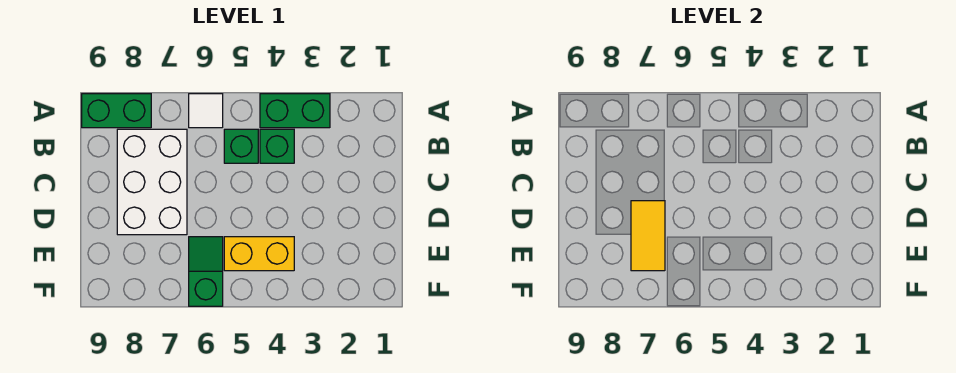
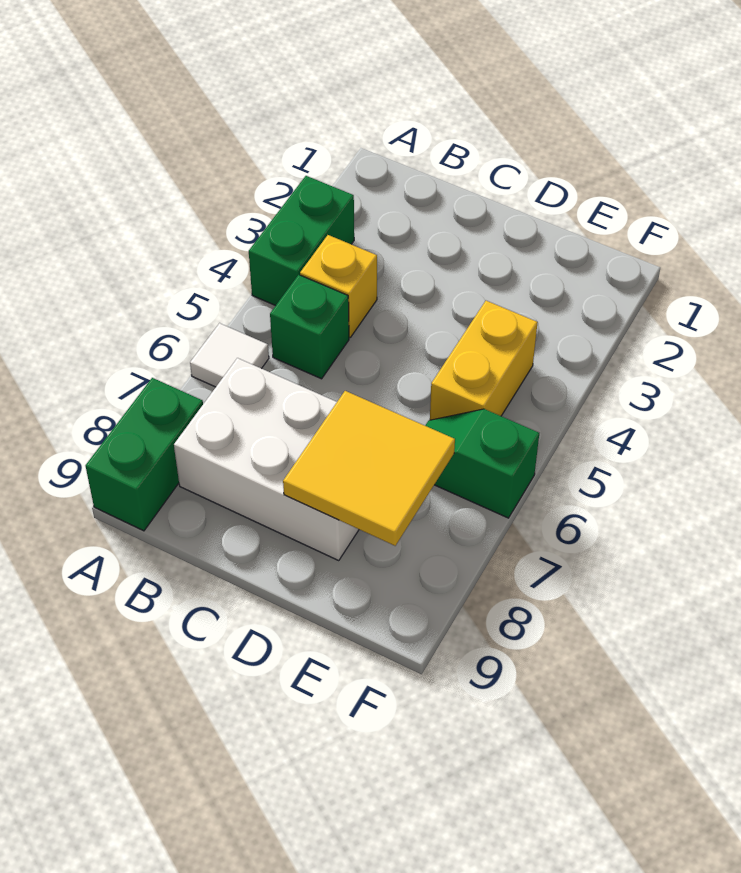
green 1x1 brick [260,129,294,163] -> yellow 1x1 brick [300,235,377,337]
yellow 1x2 tile [631,201,665,271] -> yellow 2x2 tile [283,391,455,546]

